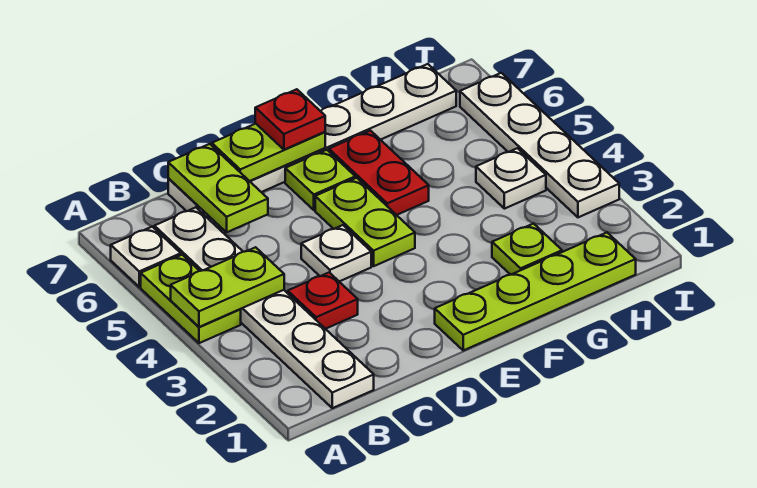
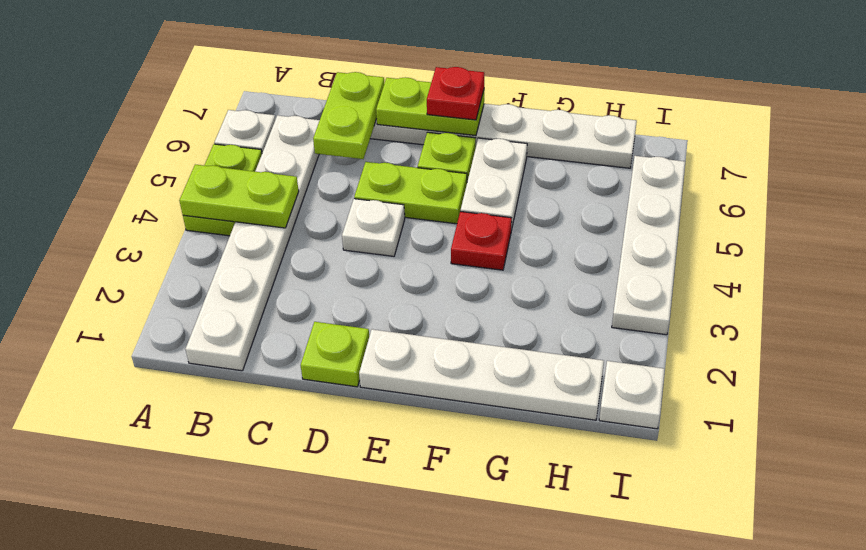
red 1x1 plate [288,273,358,329] -> red 1x1 plate moved to [451,211,512,270]
lime 1x4 plate [435,233,636,350] -> white 1x4 plate [359,329,604,420]
lime 1x2 plate [315,178,415,266] -> lime 1x2 plate turned to [354,162,467,224]
red 1x2 plate [329,131,429,215] -> white 1x2 plate [461,138,527,230]
lime 1x1 plate [492,224,562,275] -> lime 1x1 plate moved to [301,322,369,387]
white 1x1 plate [476,148,546,209] -> white 1x1 plate moved to [599,361,665,429]

